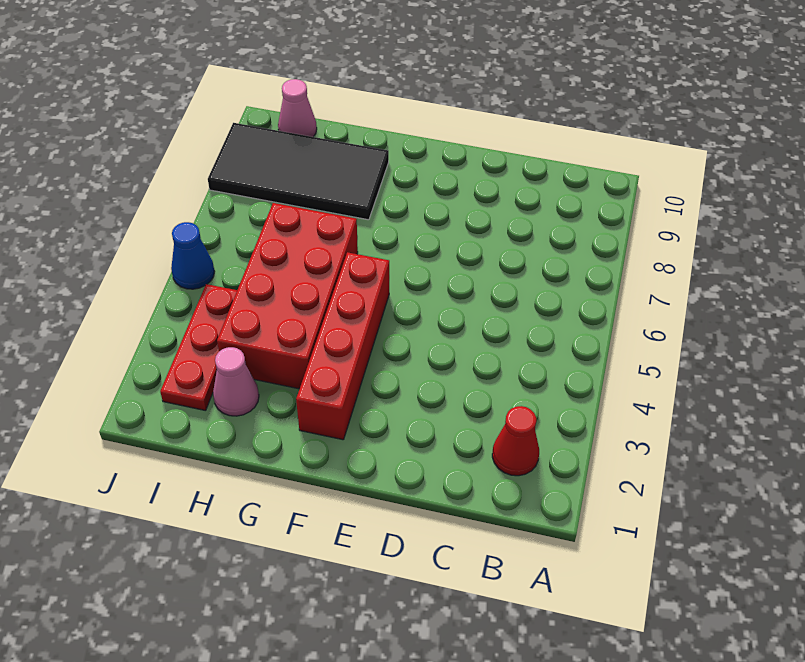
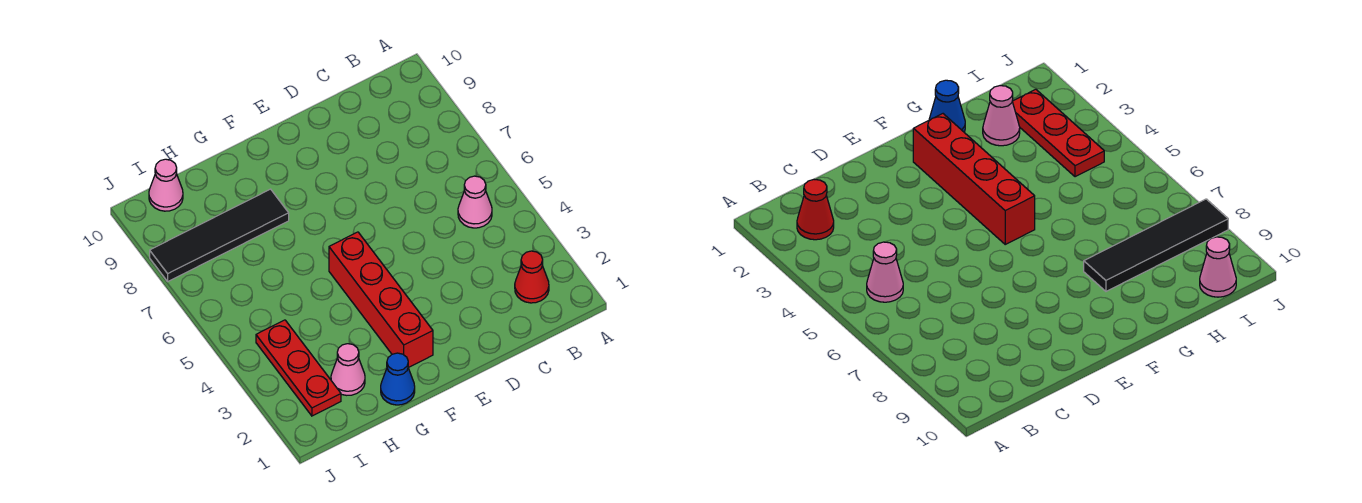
none -> pink 1x1 cone [458,176,492,228]
red 2x4 brick [217,203,358,389] -> none
black 2x4 tile [208,123,389,220] -> black 1x4 tile [150,189,289,281]
blue 1x1 cone [171,222,215,289] -> blue 1x1 cone moved to [381,353,415,405]

